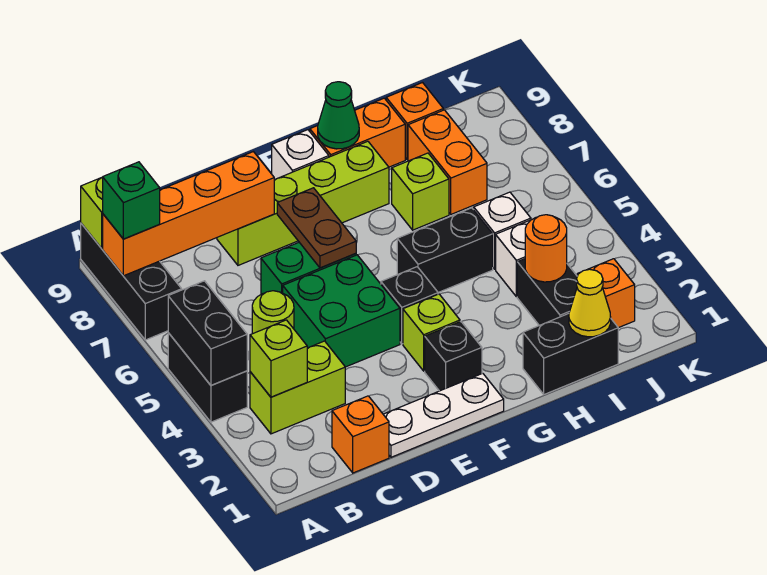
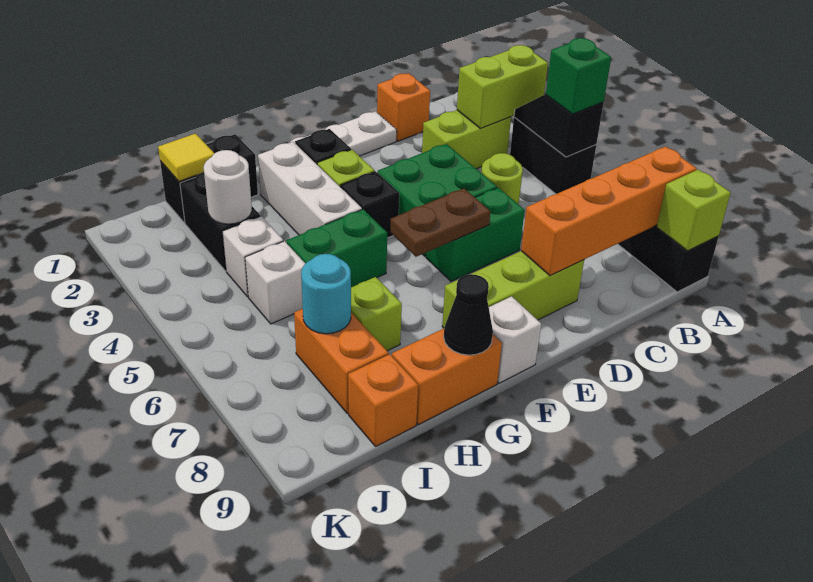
black 1x2 brick [168,281,247,385] -> black 1x2 slope [514,94,604,157]
green 1x1 brick [103,162,160,239] -> green 1x1 brick moved to [546,38,611,114]
lime 1x1 brick [250,320,307,397] -> lime 1x2 brick [457,45,548,129]
lime 1x4 brick [217,141,389,265] -> lime 1x3 brick [442,251,584,328]
brown 1x2 plate [277,188,356,268] -> brown 1x2 plate turned to [390,188,490,257]
none -> white 1x3 brick [258,142,362,235]
black 1x2 brick [397,208,493,292] -> green 1x2 brick [287,209,387,287]
green 1x1 cone [318,82,359,149] -> black 1x1 cone [444,274,493,355]
yellow 1x1 cone [569,269,611,337] -> yellow 1x1 tile [158,134,215,181]
orange 1x1 round brick [525,215,567,282] -> white 1x1 round brick [204,150,252,224]
none -> cyan 1x1 round brick [301,254,351,334]
orange 1x1 brick [577,259,635,328] -> none

